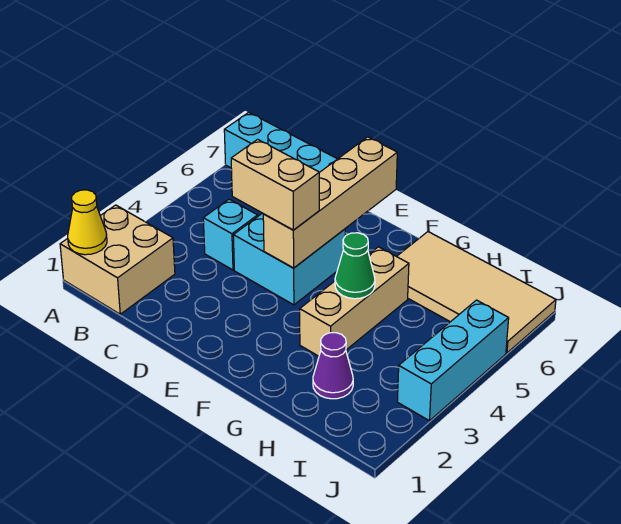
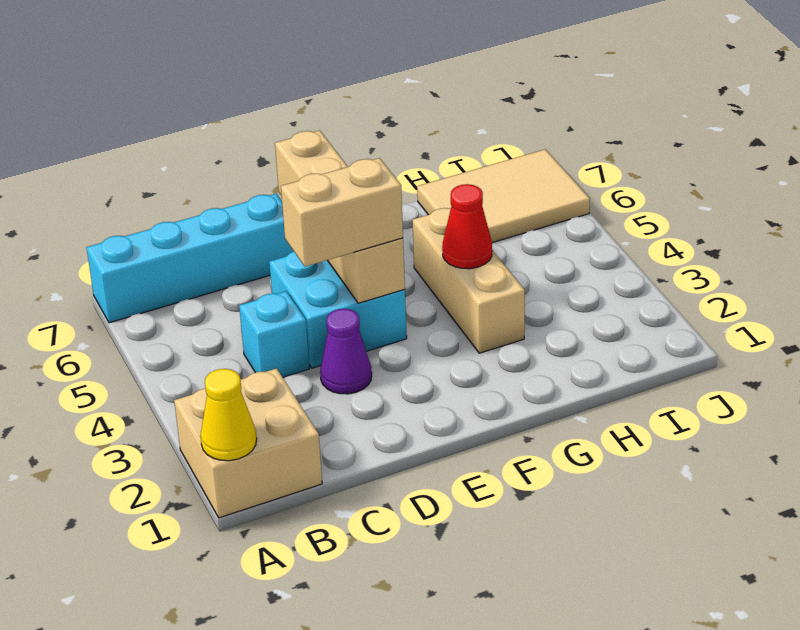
green 1x1 cone [335,233,375,299] -> red 1x1 cone [442,184,492,269]
tan 2x4 tile [397,232,556,353] -> tan 2x3 tile [417,149,590,243]
purple 1x1 cone [313,333,353,399] -> purple 1x1 cone moved to [320,309,372,394]
cyan 1x3 brick [397,300,509,421] -> none

